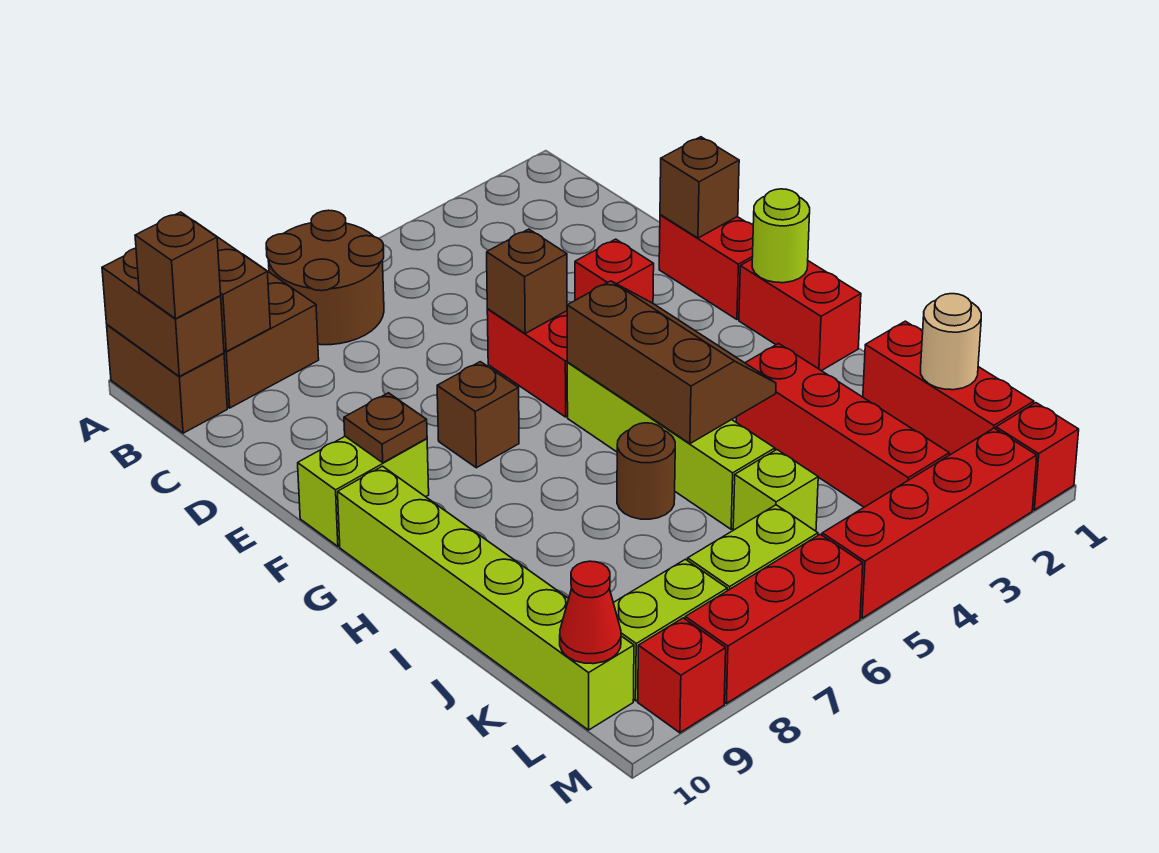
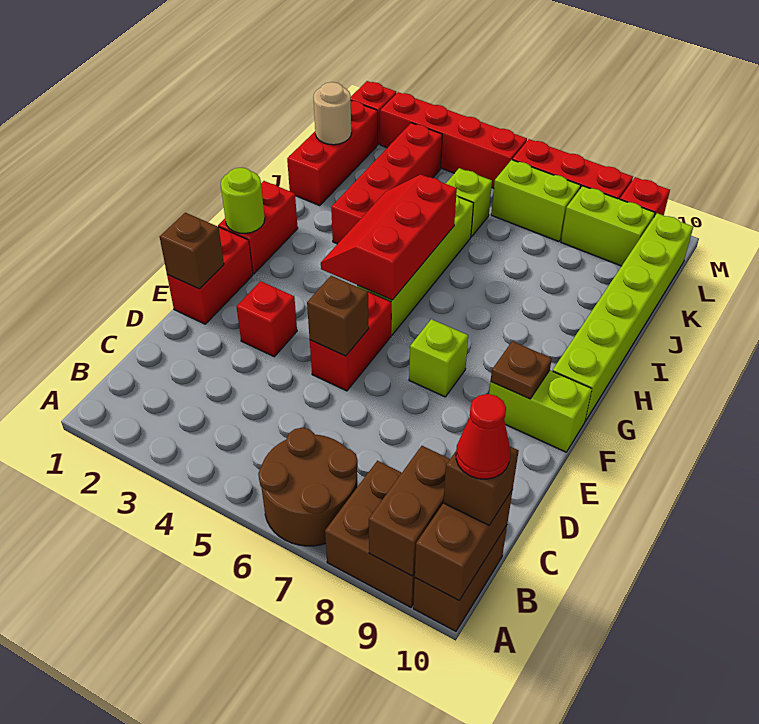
brown 1x1 brick [437,362,519,468] -> lime 1x1 brick [409,319,468,397]
brown 2x3 slope [567,281,776,444] -> red 2x3 slope [321,174,457,300]
brown 1x1 round brick [617,423,675,519] -> none
red 1x1 cone [560,561,621,664] -> red 1x1 cone moved to [456,394,510,479]

